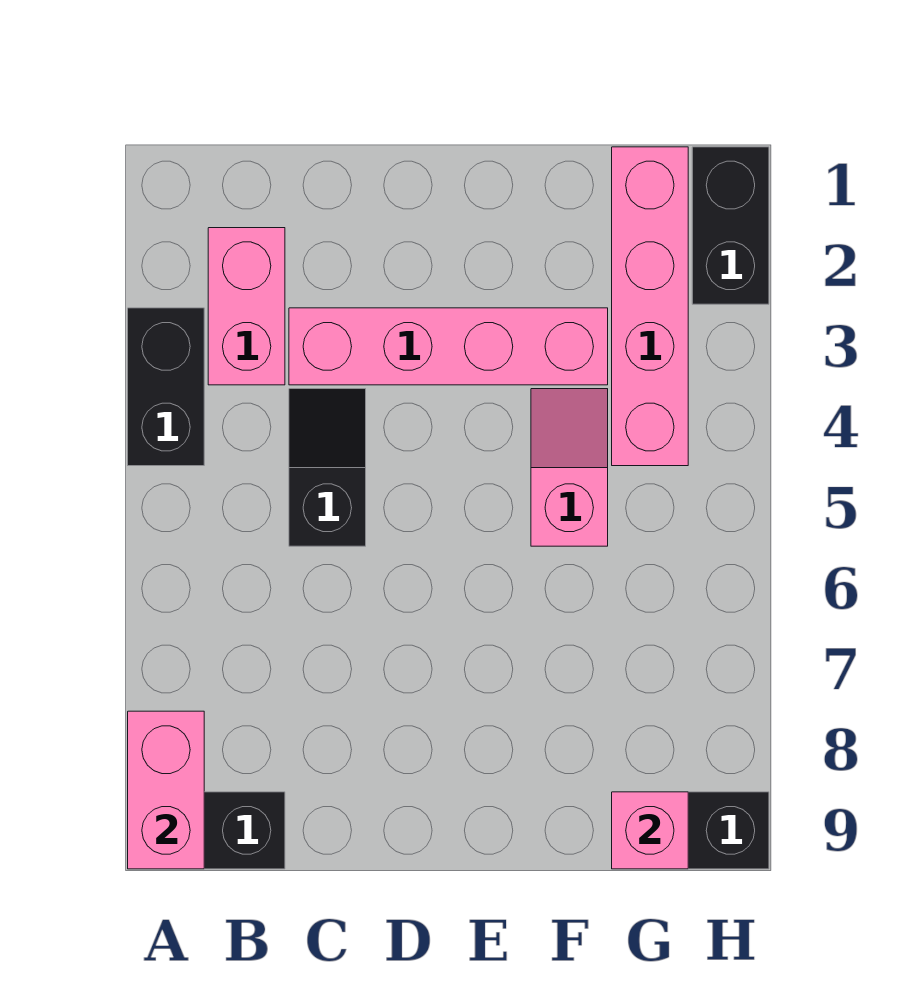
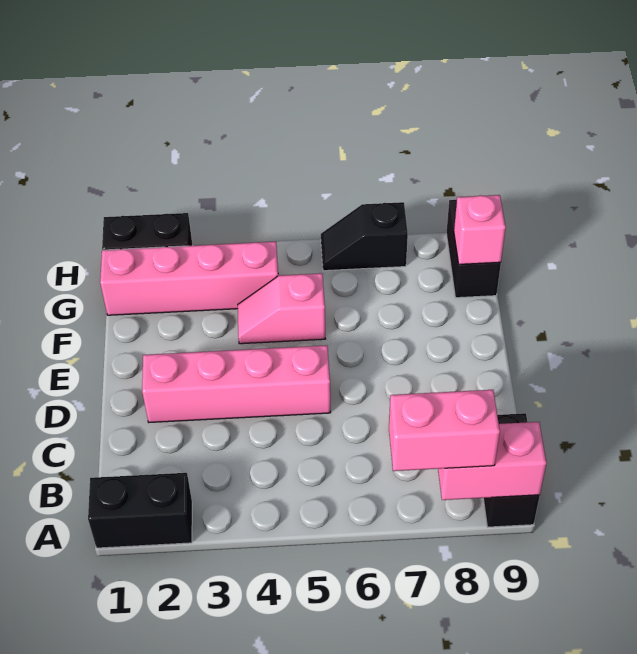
black 1x2 brick [128,308,204,466] -> black 1x2 brick moved to [88,473,192,548]
pink 1x2 brick [208,228,285,385] -> pink 1x2 brick moved to [389,390,500,471]
pink 1x4 brick [289,308,608,385] -> pink 1x4 brick turned to [142,345,331,422]
black 1x2 slope [289,389,366,546] -> black 1x2 slope moved to [321,202,408,271]

